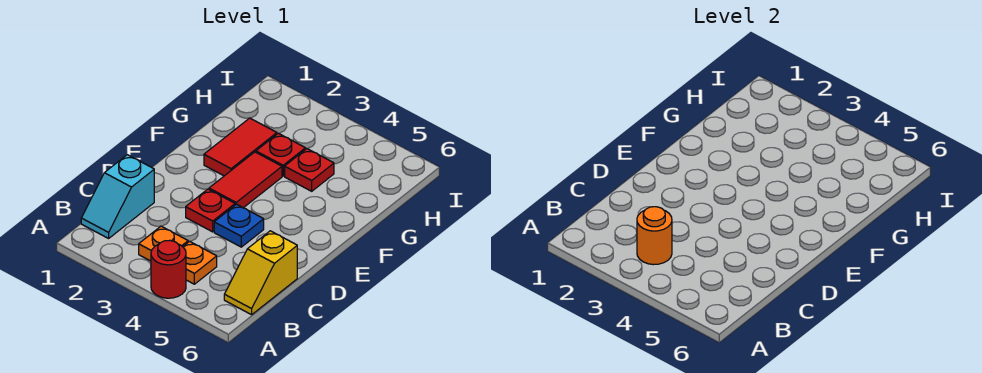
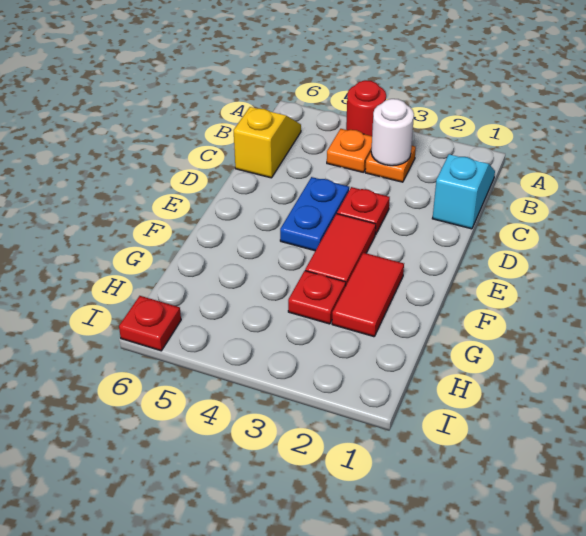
orange 1x1 round brick [637,207,672,265] -> white 1x1 round brick [371,99,414,166]
blue 1x1 plate [214,204,264,247] -> blue 1x2 plate [280,177,349,251]
red 1x1 plate [285,149,334,191] -> red 1x1 plate moved to [119,296,181,351]

